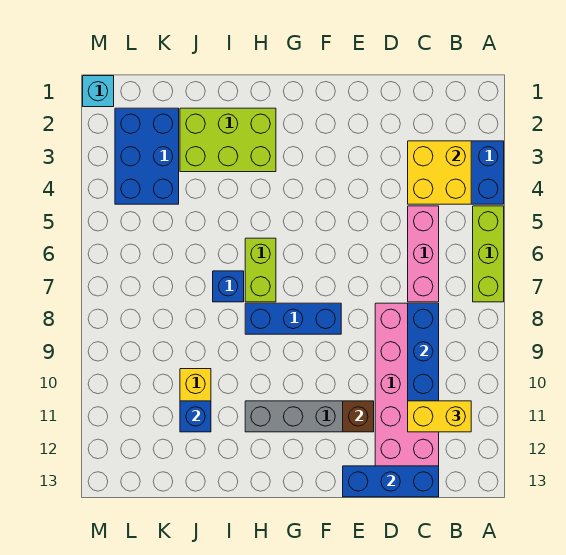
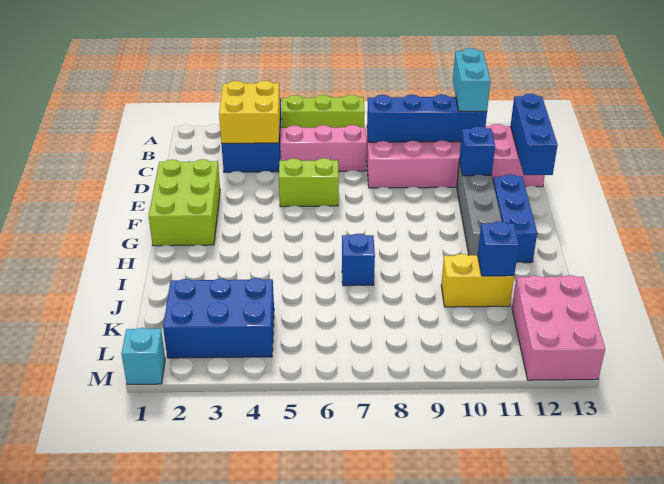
yellow 1x2 brick [408,401,471,432] -> cyan 1x2 brick [453,48,491,112]
brown 1x1 brick [343,401,374,432] -> blue 1x1 brick [459,126,495,176]
blue 1x3 brick [245,303,341,334] -> blue 1x3 brick moved to [493,174,537,263]
lime 2x3 brick [180,108,276,172] -> lime 2x3 brick moved to [149,159,220,246]
lime 1x2 brick [245,238,276,302] -> lime 1x2 brick moved to [279,158,339,207]
none -> pink 2x3 brick [512,275,605,380]

